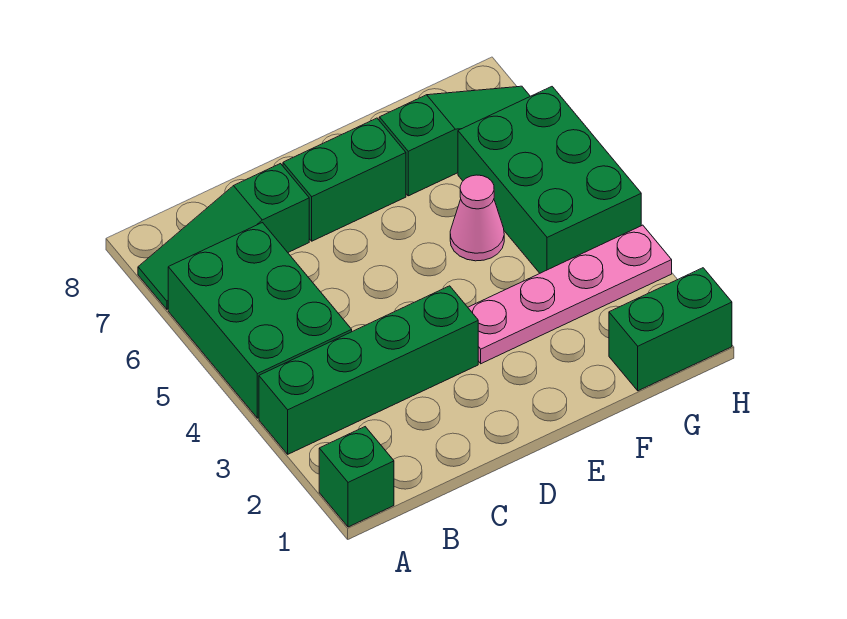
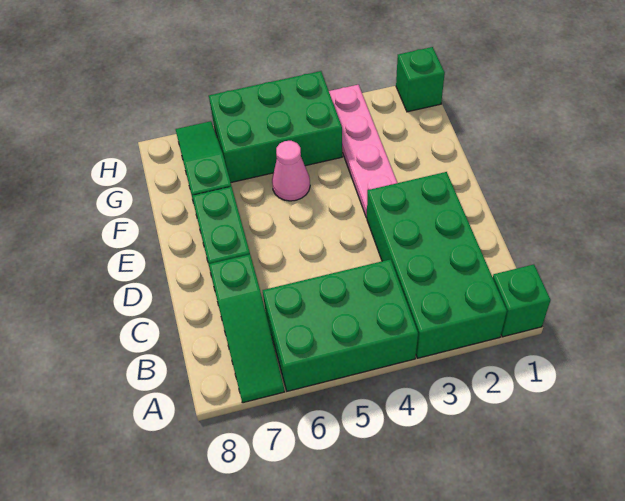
green 1x4 brick [259,286,478,454] -> green 2x4 brick [367,172,507,358]
green 1x2 brick [609,268,732,391] -> green 1x1 brick [396,47,445,112]

